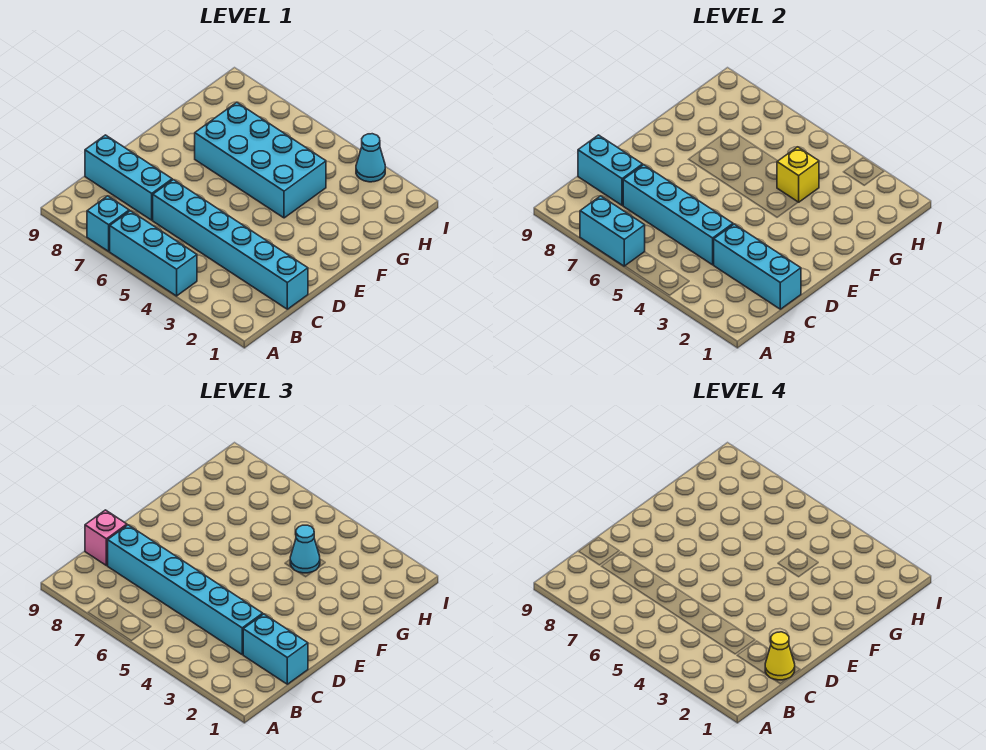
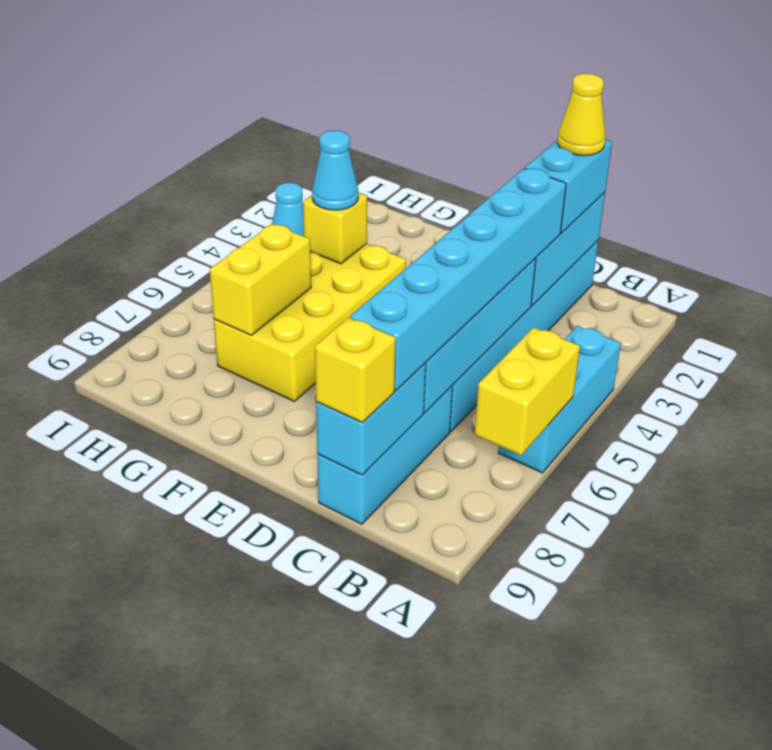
cyan 1x2 brick [580,196,645,266] -> yellow 1x2 brick [475,327,580,455]
cyan 1x1 brick [87,196,129,251] -> none
pink 1x1 brick [85,510,127,566] -> yellow 1x1 brick [315,318,396,422]
cyan 2x4 brick [195,102,326,218] -> yellow 2x4 brick [214,244,406,402]
none -> yellow 1x2 brick [209,224,311,335]

